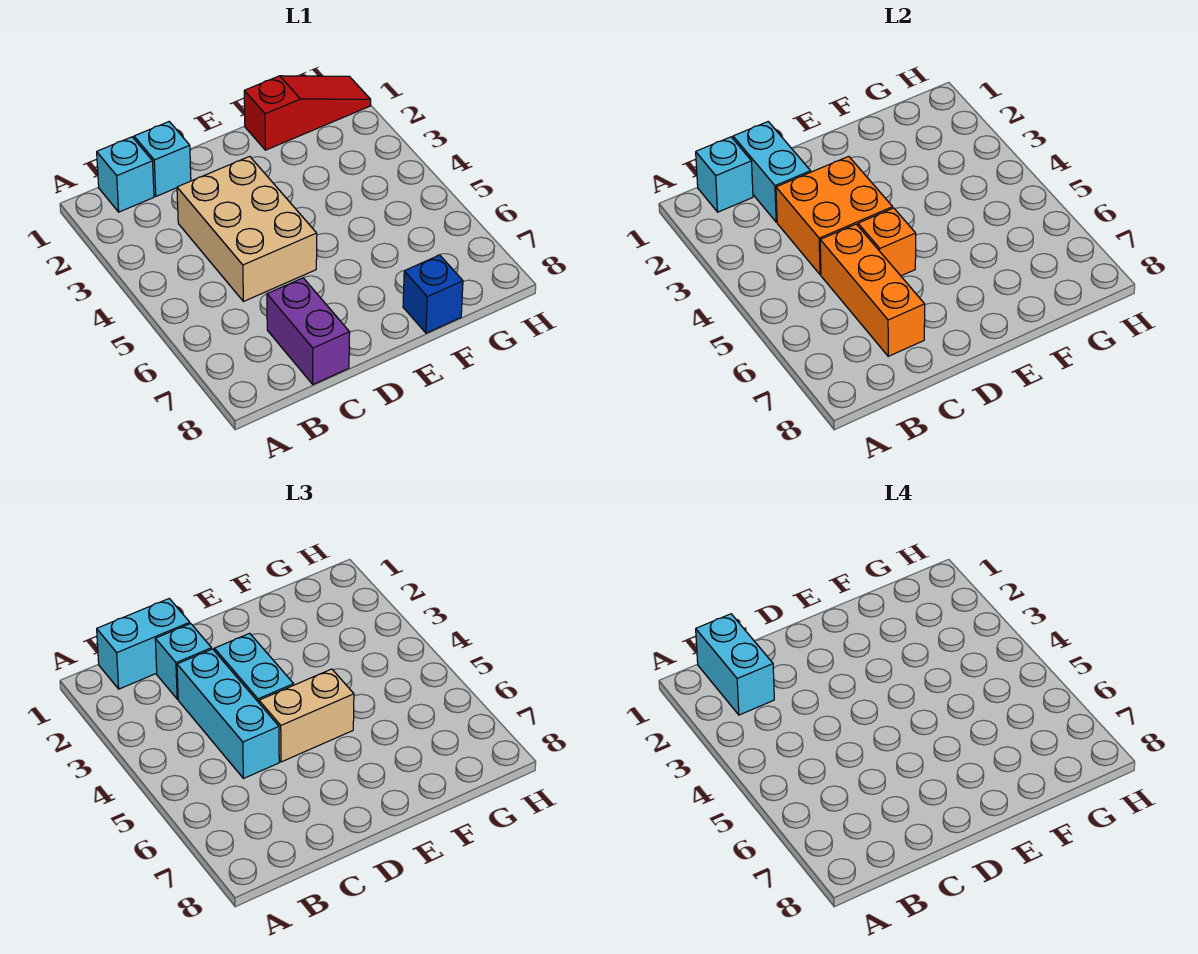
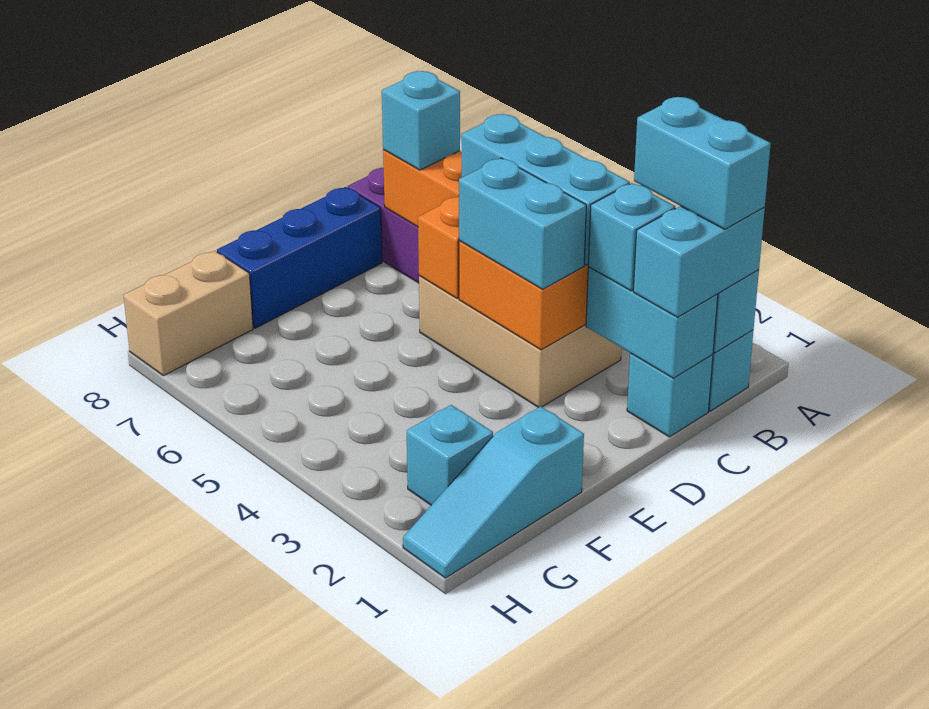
none -> cyan 1x1 brick [382,71,460,170]
tan 1x2 brick [259,669,354,762] -> tan 1x2 brick moved to [124,251,253,376]
red 1x3 slope [244,76,371,150] -> cyan 1x3 slope [403,406,584,578]
blue 1x1 brick [403,255,463,333] -> blue 1x3 brick [217,187,382,328]
none -> cyan 1x1 brick [407,405,493,505]

